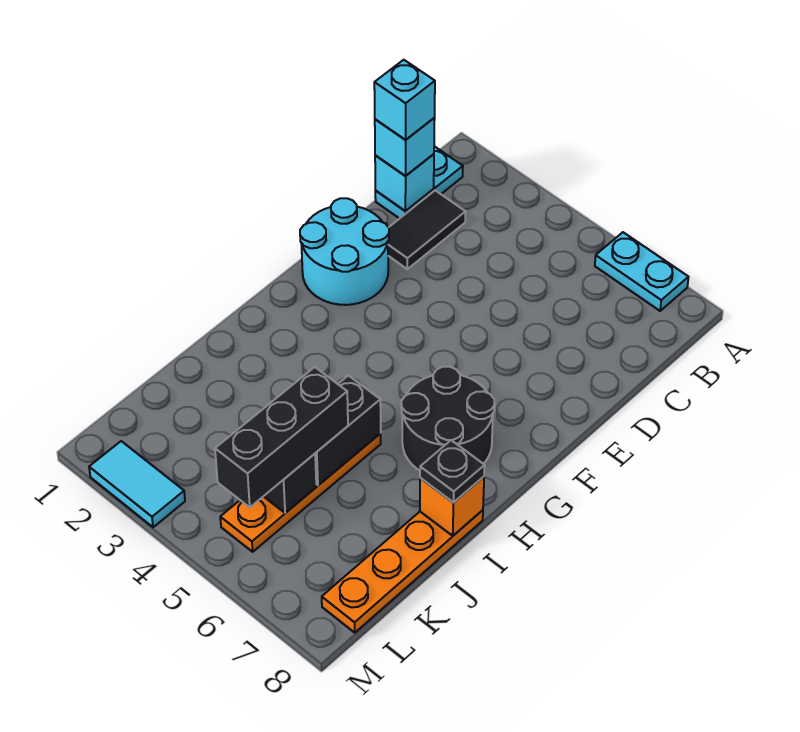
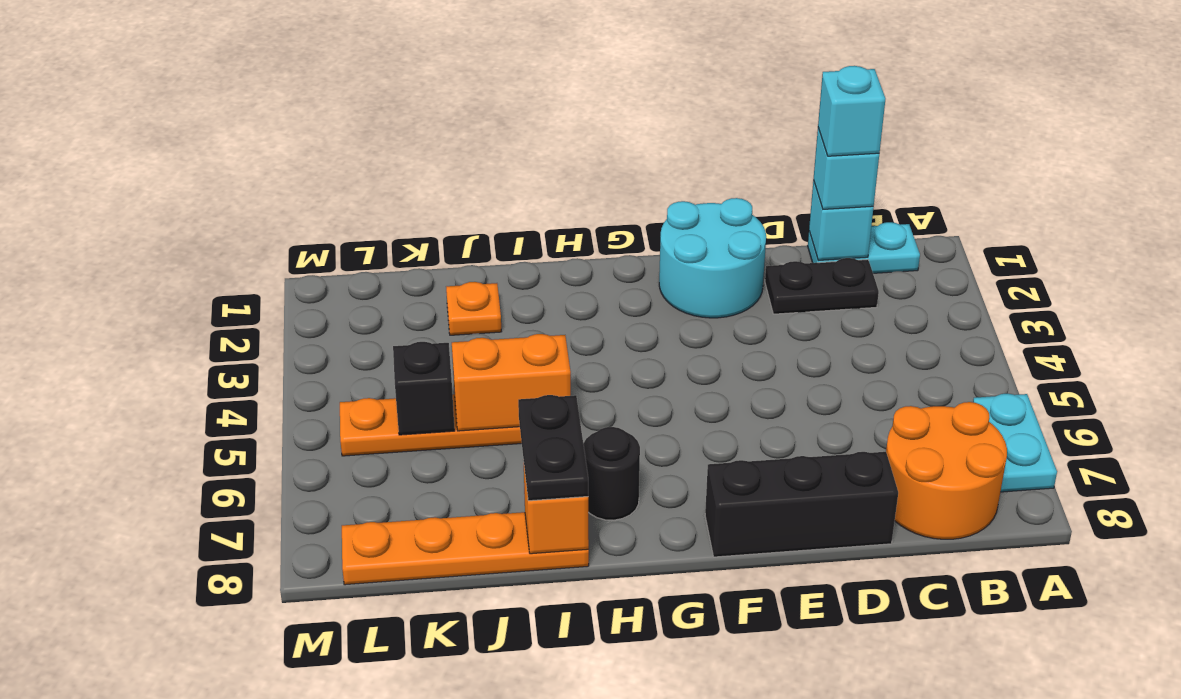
none -> orange 2x2 round brick [886,402,1007,539]
black 1x2 tile [388,190,466,269] -> black 1x2 plate [765,258,879,314]
black 2x2 round brick [401,367,495,470] -> black 1x1 round brick [583,427,640,520]
black 1x2 brick [315,375,381,485] -> orange 1x2 brick [452,334,571,431]
black 1x1 plate [420,440,485,503] -> black 1x2 plate [518,395,588,501]
none -> orange 1x1 plate [446,282,501,335]
black 1x3 brick [215,367,348,507] -> black 1x3 brick moved to [705,452,898,557]
cyan 1x2 tile [89,441,185,527] -> none

